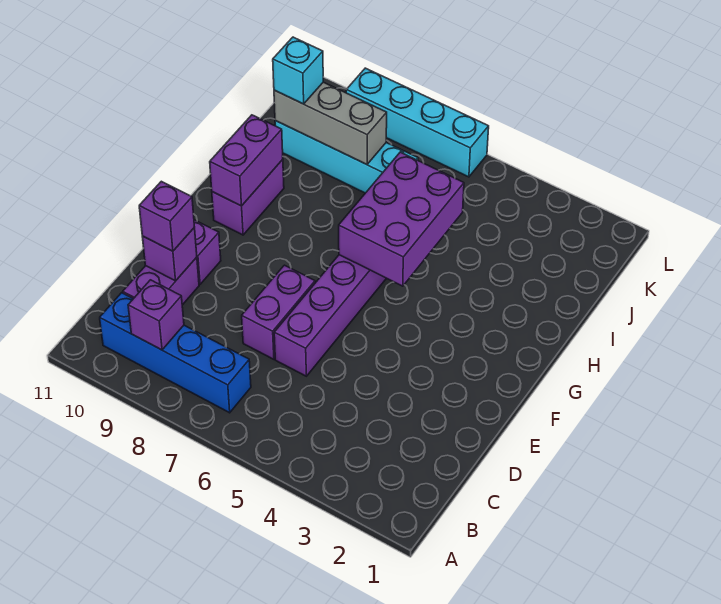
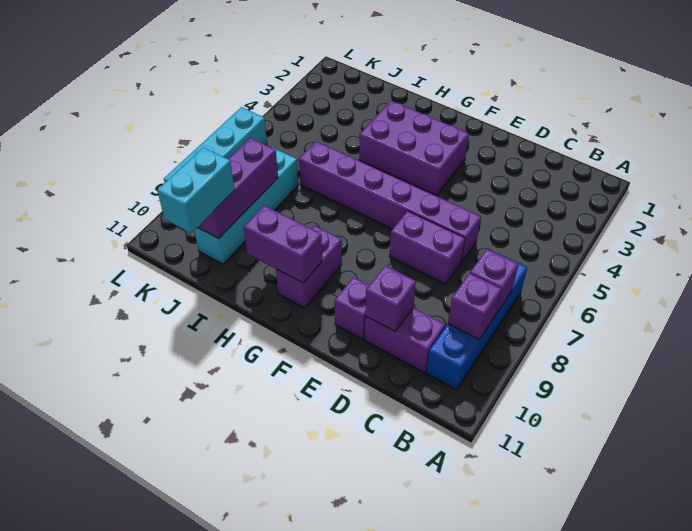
purple 1x1 brick [139,181,194,251] -> purple 1x1 brick moved to [470,249,518,314]
purple 2x3 brick [339,152,464,286] -> purple 2x3 brick moved to [359,101,469,195]
purple 1x2 brick [212,160,284,235] -> purple 1x2 brick turned to [276,226,342,308]
grey 1x3 brick [274,82,387,164] -> purple 1x3 brick [198,138,278,238]
cyan 1x1 brick [273,37,323,104] -> cyan 1x2 brick [157,147,235,233]

